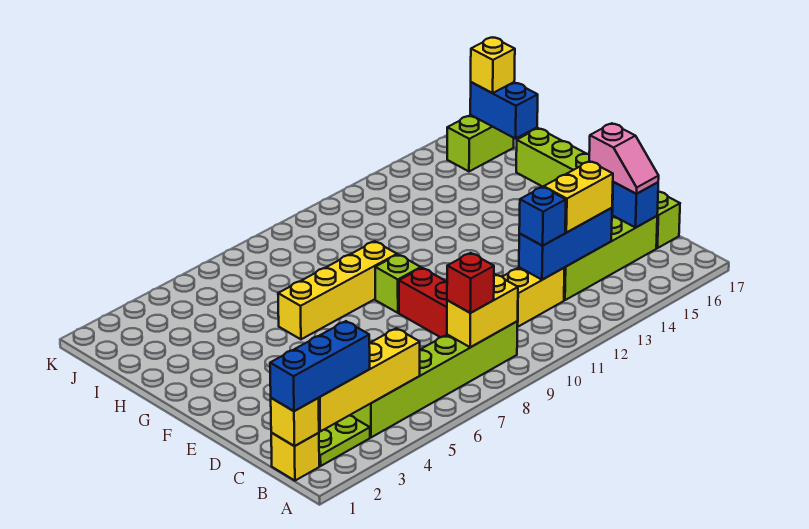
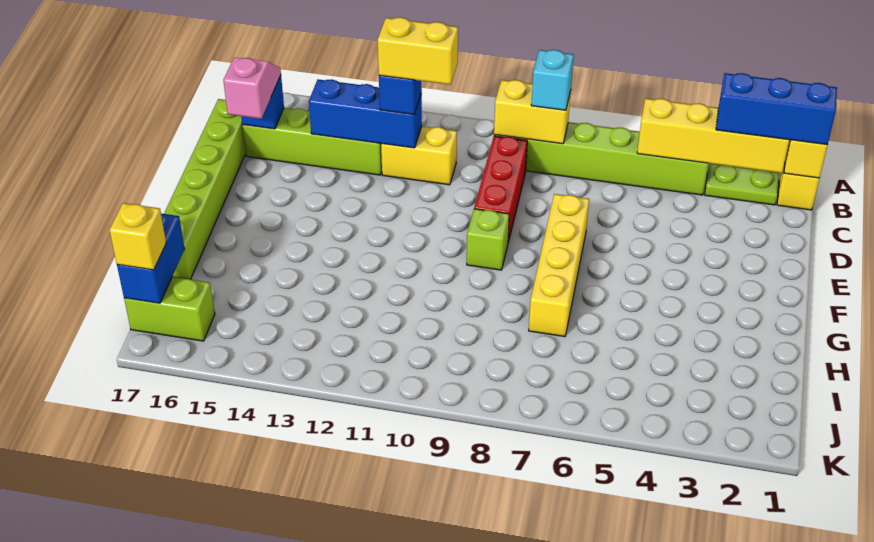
red 1x1 brick [447,253,494,313] -> cyan 1x1 brick [531,50,574,110]
yellow 1x2 brick [544,161,613,233] -> yellow 1x2 brick moved to [378,17,458,85]
yellow 1x4 brick [278,241,397,339] -> yellow 1x4 brick turned to [529,194,589,337]

